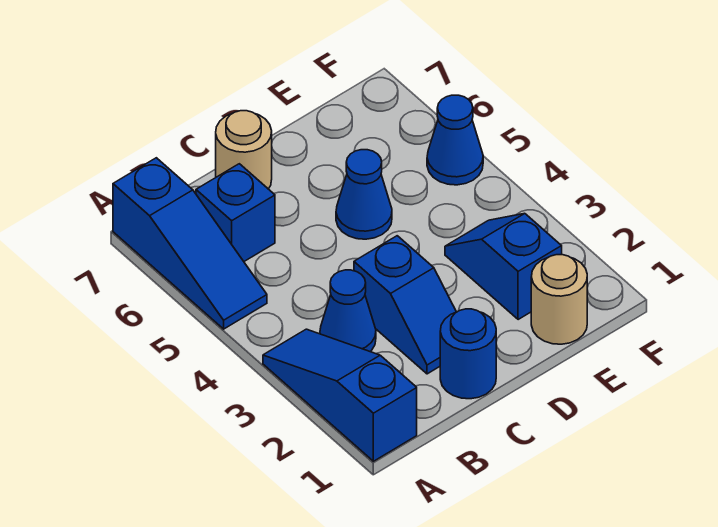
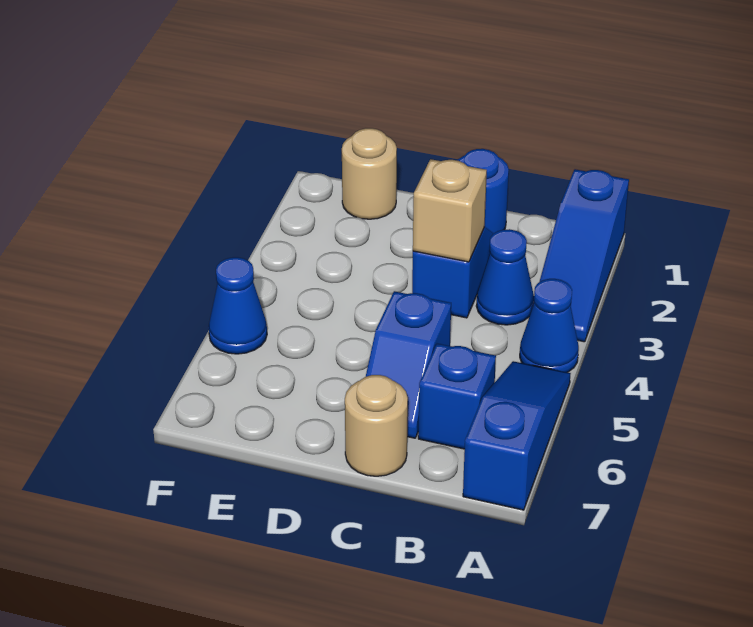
none -> tan 1x1 brick [413,159,487,262]
blue 1x1 cone [336,150,392,239] -> blue 1x1 cone moved to [520,279,579,372]
blue 1x2 slope [445,214,562,320] -> blue 1x2 slope moved to [366,291,451,438]

